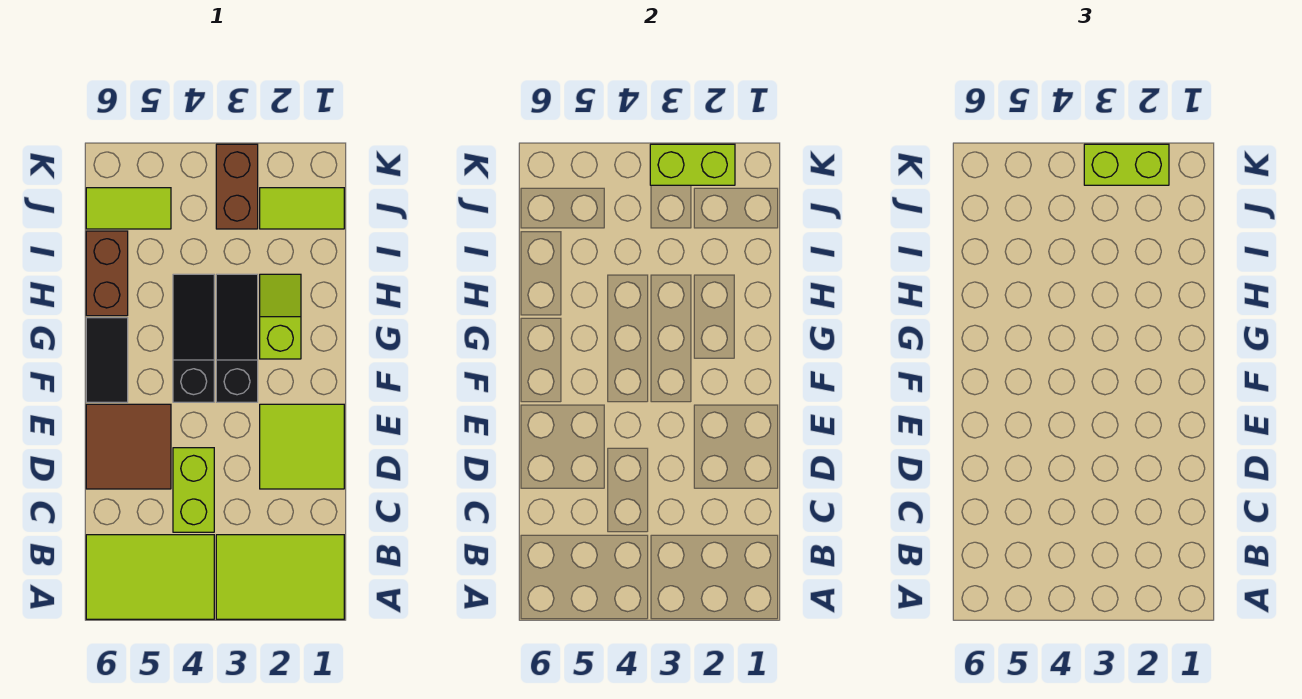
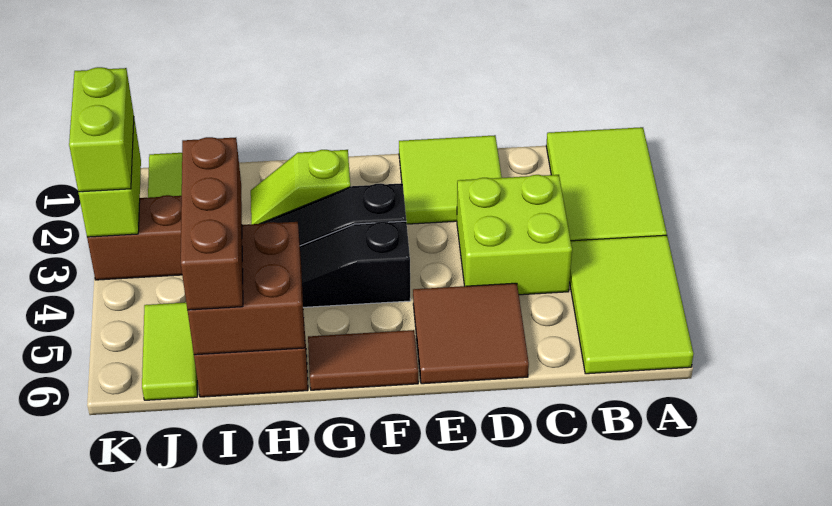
lime 1x2 brick [173,448,214,532] -> lime 2x2 brick [457,175,572,295]
black 1x2 tile [86,318,128,402] -> brown 1x2 tile [308,330,418,390]
none -> brown 2x2 brick [187,222,305,355]
none -> brown 1x3 brick [181,137,243,310]

